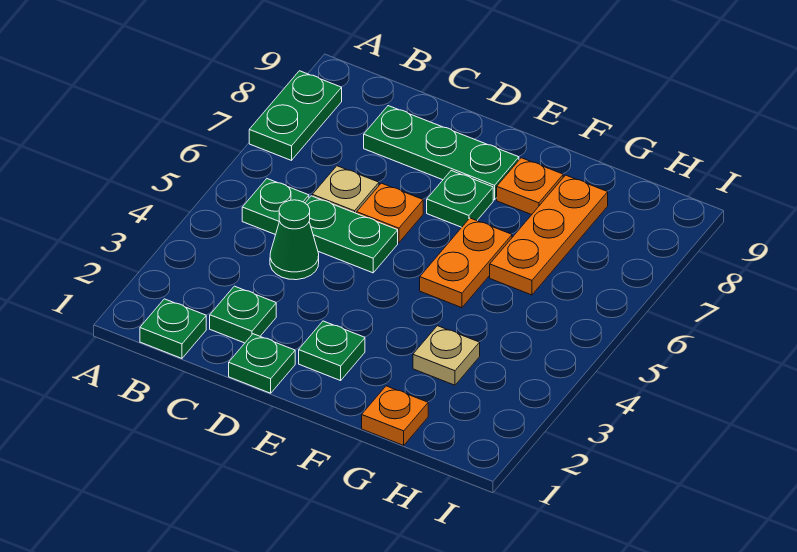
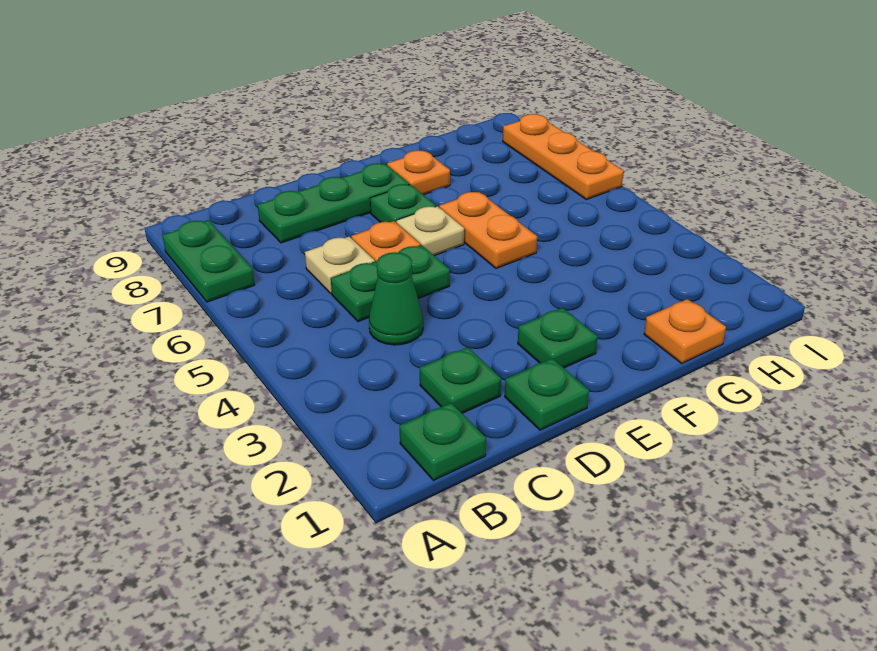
green 1x1 plate [242,179,309,235] -> none
tan 1x1 plate [413,326,480,385] -> tan 1x1 plate moved to [396,206,464,256]
orange 1x3 plate [490,175,608,295] -> orange 1x3 plate moved to [503,114,624,200]

